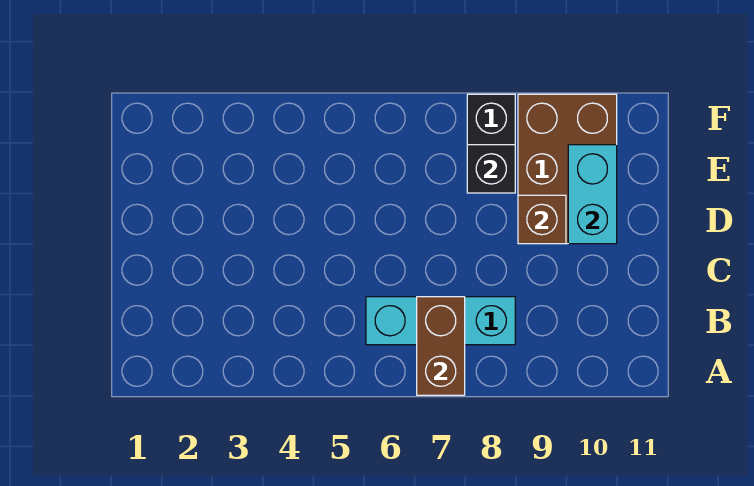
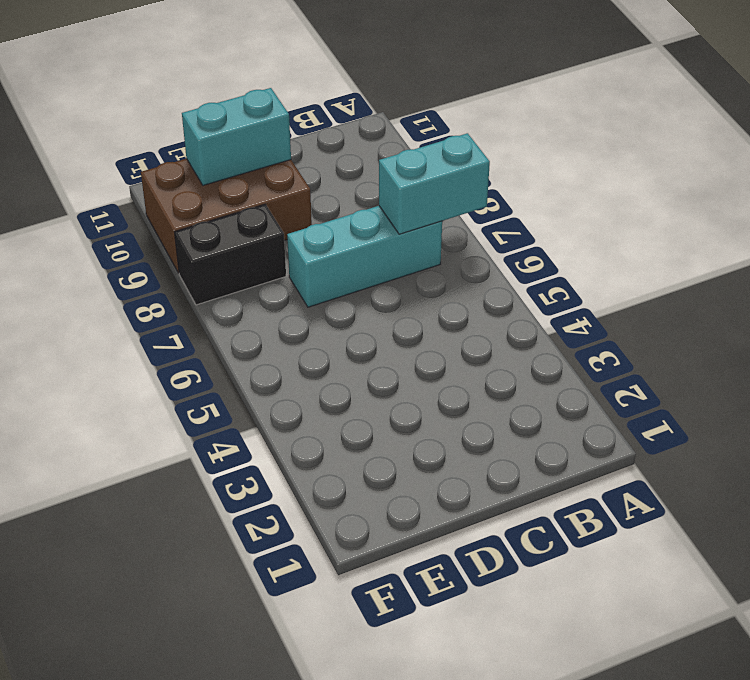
brown 1x2 brick [417,297,465,395] -> cyan 1x2 brick [379,133,490,234]
cyan 1x3 brick [366,297,515,345] -> cyan 1x3 brick turned to [287,206,442,307]
brown 1x1 brick [518,195,566,244] -> none
black 1x1 brick [467,145,515,193] -> none

